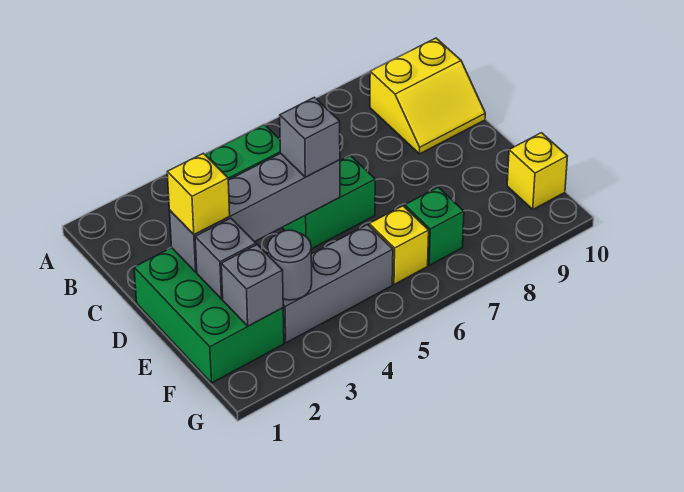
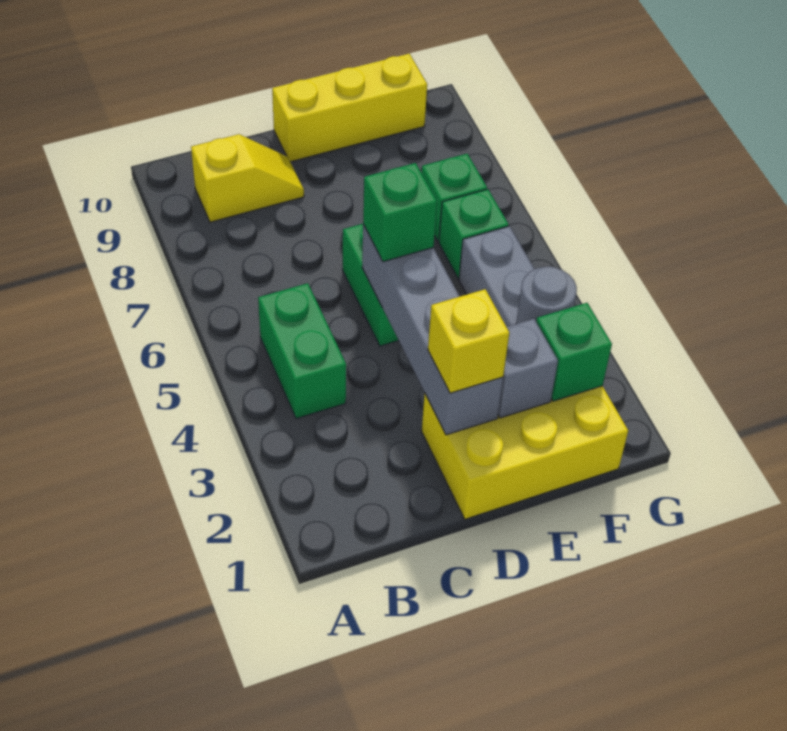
yellow 2x2 slope [370,38,485,154] -> yellow 1x2 slope [191,134,304,222]
green 2x3 brick [134,248,284,383] -> yellow 2x3 brick [422,386,628,519]
grey 1x1 brick [280,97,340,177] -> green 1x1 brick [363,163,437,262]
grey 1x1 brick [221,245,283,326] -> green 1x1 brick [536,303,612,401]
yellow 1x1 brick [369,206,429,284] -> green 1x1 brick [439,189,509,278]
yellow 1x1 brick [507,133,567,209] -> yellow 1x3 brick [272,54,427,162]

